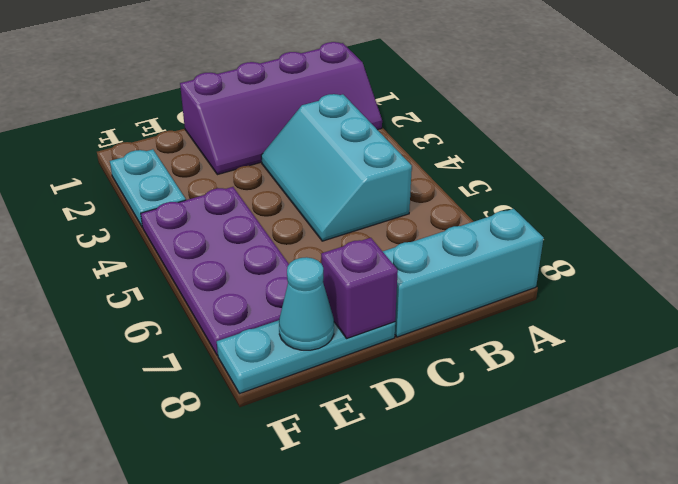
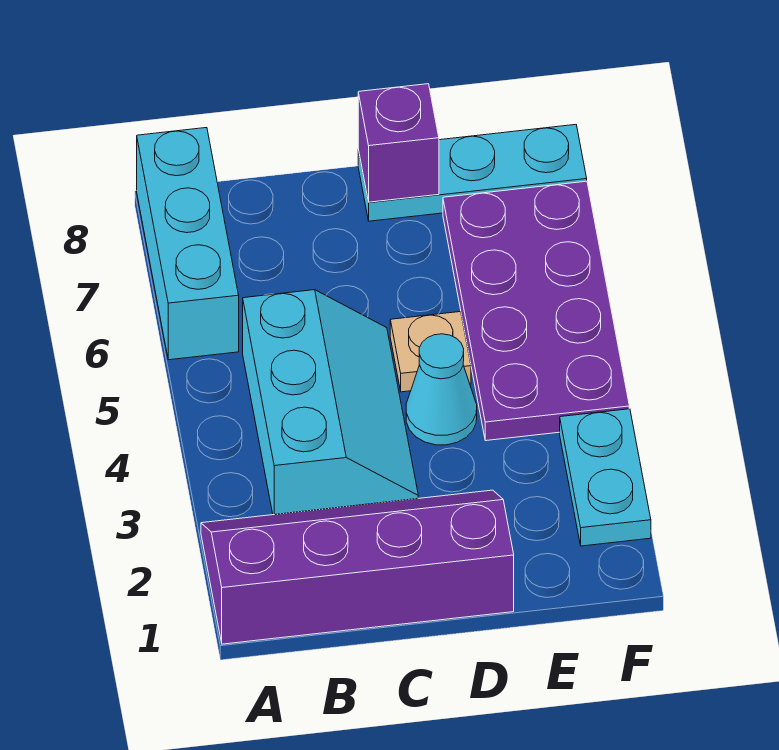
cyan 1x3 brick [383,209,544,337] -> cyan 1x3 brick turned to [137,128,239,360]
none -> tan 1x1 plate [390,312,471,392]
cyan 1x1 cone [279,257,334,350] -> cyan 1x1 cone moved to [406,334,477,445]

